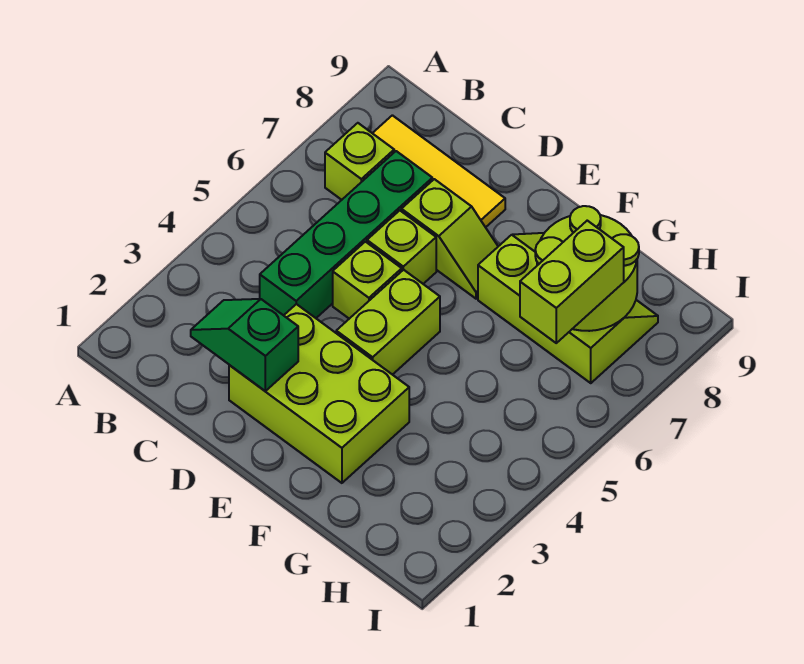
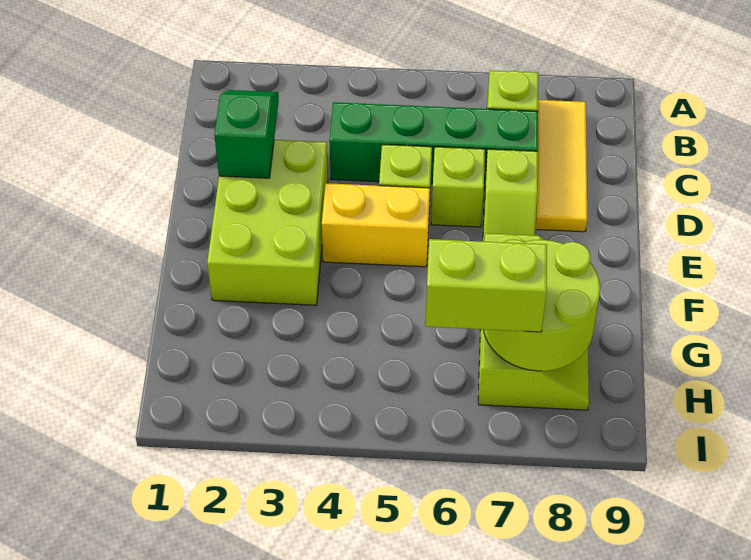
lime 1x2 brick [336,270,440,375] -> yellow 1x2 brick [322,183,430,267]

